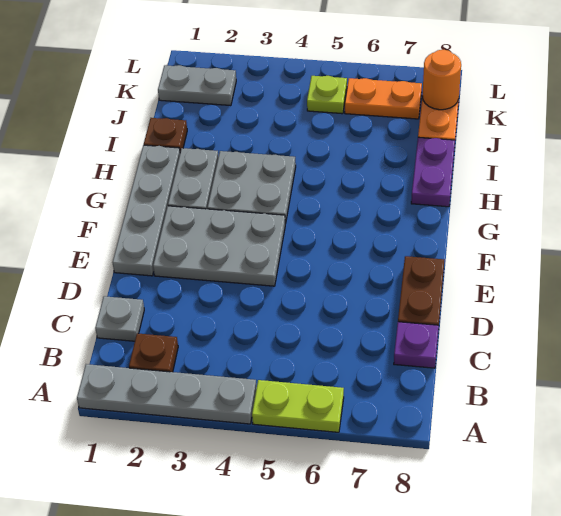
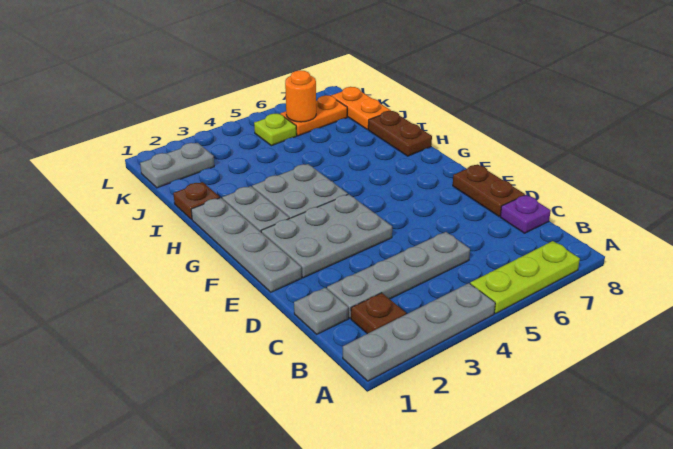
lime 1x2 plate [252,380,344,432] -> lime 1x3 plate [470,241,580,314]
none -> grey 1x4 plate [327,232,470,318]
purple 1x2 plate [411,137,455,207] -> brown 1x2 plate [368,111,432,156]
orange 1x1 round brick [422,50,461,110] -> orange 1x1 round brick moved to [285,70,316,122]

